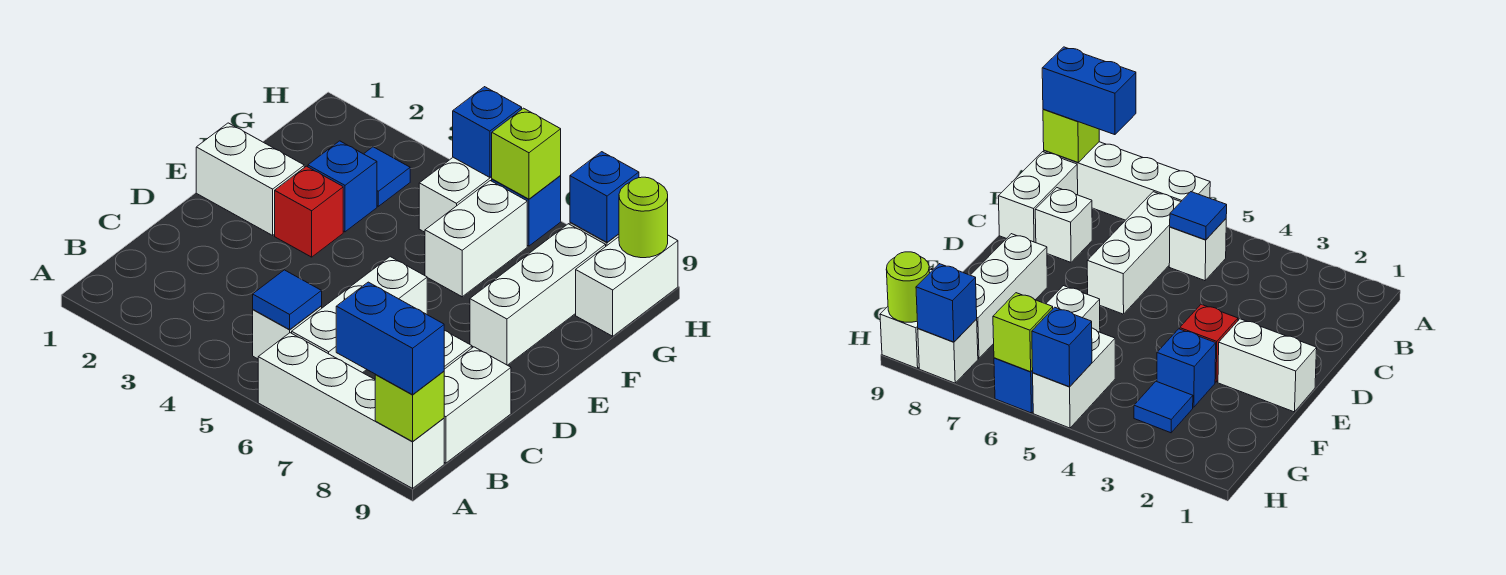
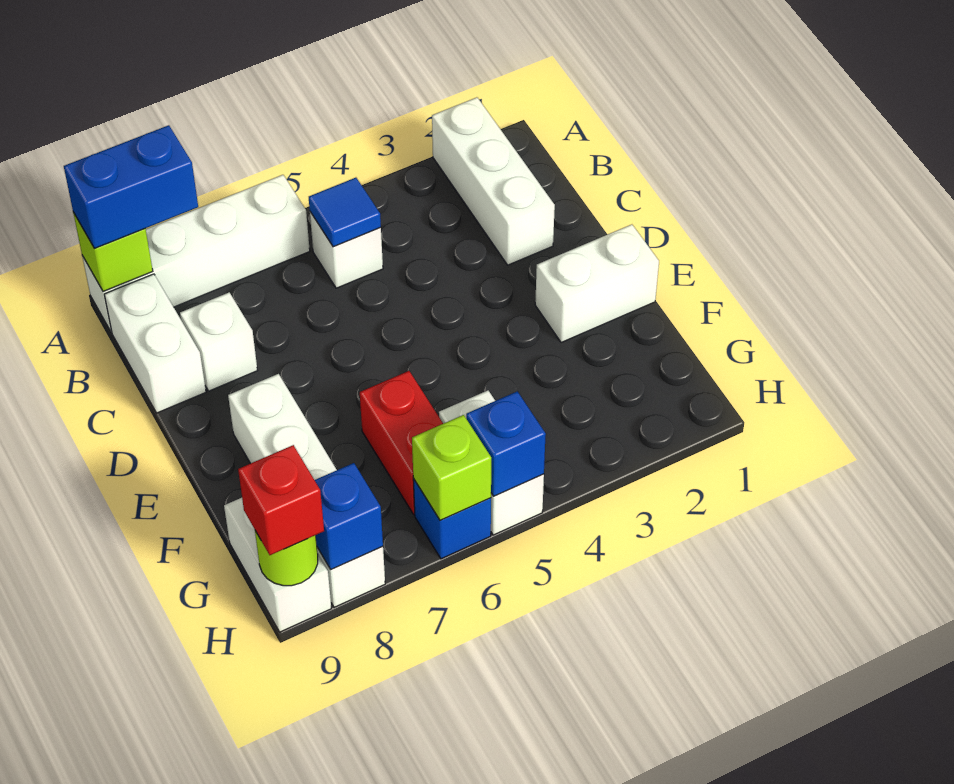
white 1x3 brick [292,257,427,373] -> white 1x3 brick moved to [432,97,555,265]
red 1x1 brick [275,166,343,257] -> red 1x1 brick moved to [238,445,324,555]
blue 1x1 brick [308,141,377,232] -> none
white 1x2 brick [425,181,527,297] -> red 1x2 brick [360,371,443,514]
blue 1x1 tile [364,147,410,206] -> none

